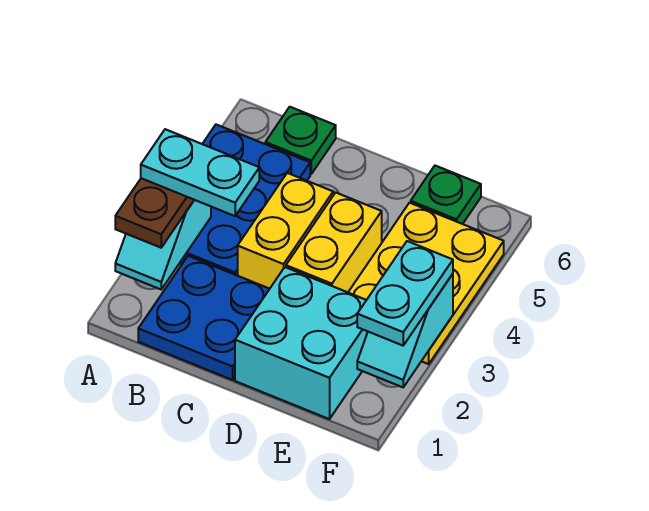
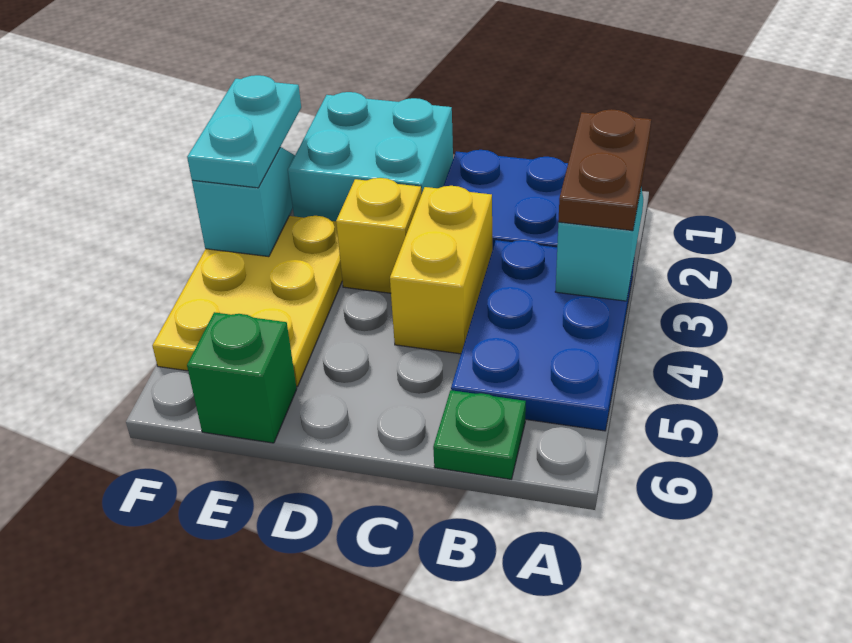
cyan 1x2 plate [141,129,259,216] -> none
yellow 1x2 brick [286,193,382,292] -> yellow 1x1 brick [336,178,421,293]
green 1x1 plate [411,166,481,224] -> green 1x1 brick [187,312,297,443]

